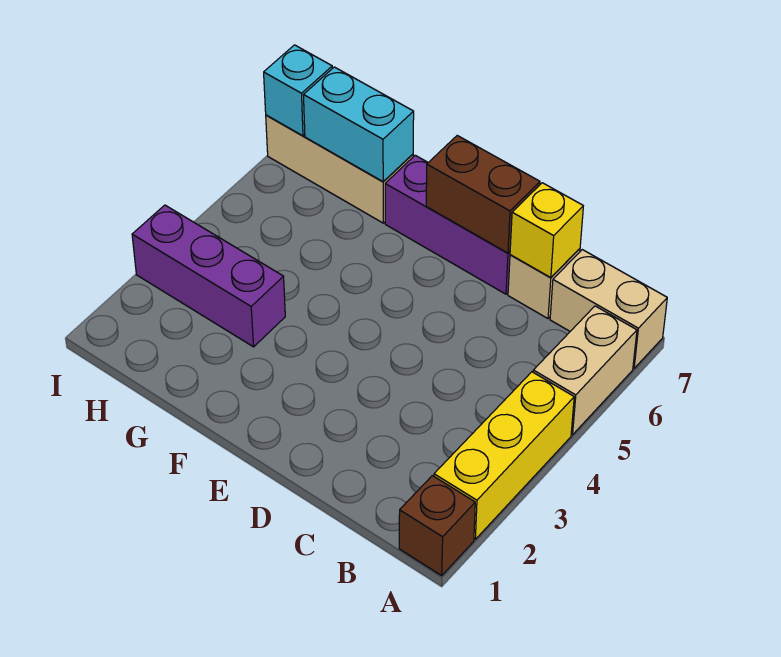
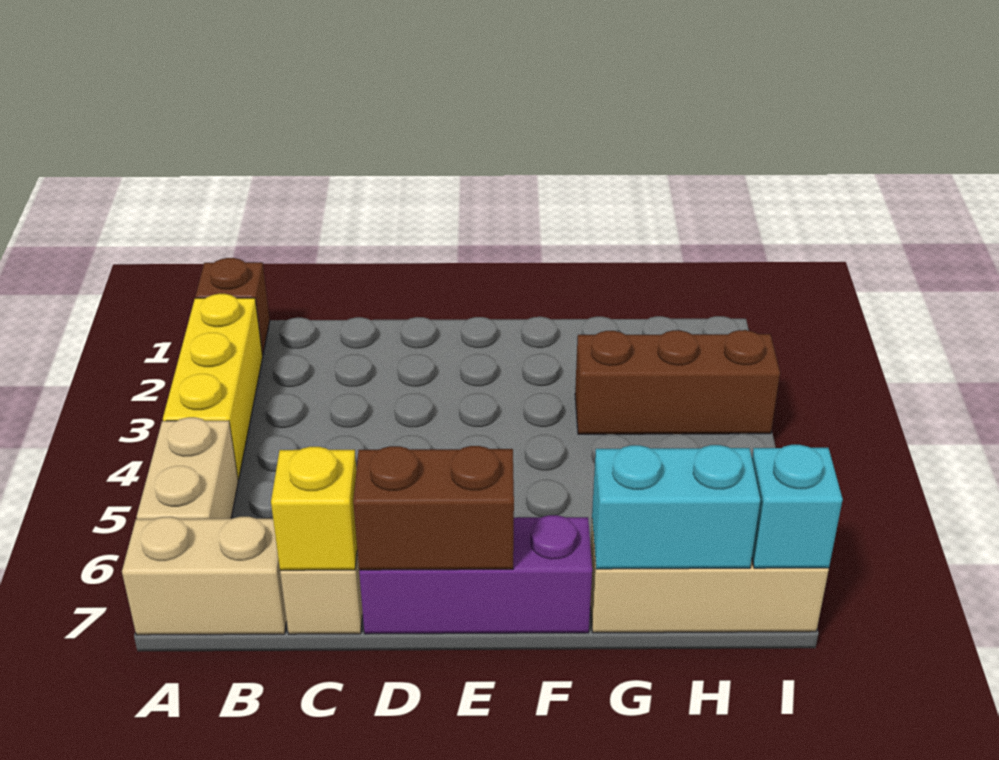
purple 1x3 brick [132,205,285,347] -> brown 1x3 brick [575,330,780,434]

